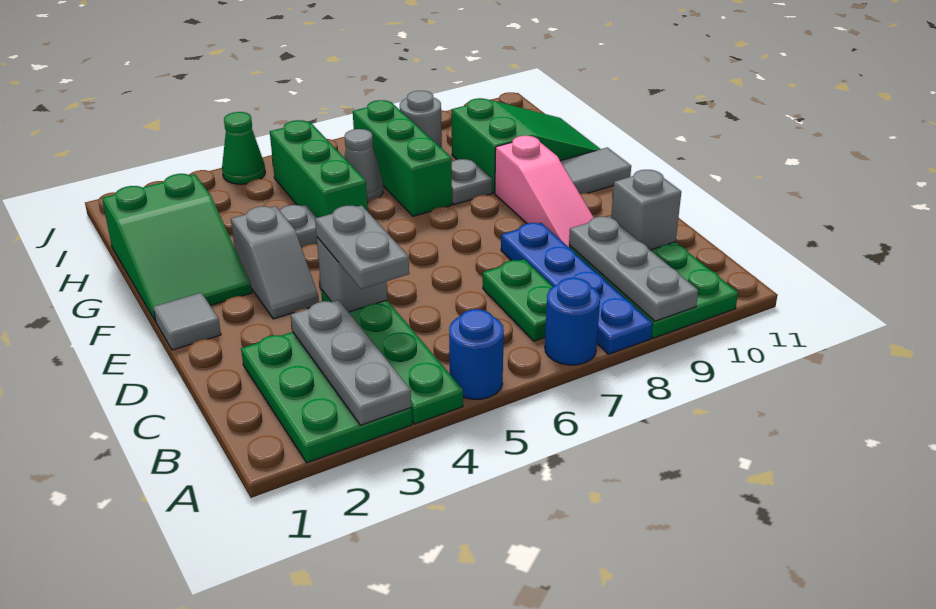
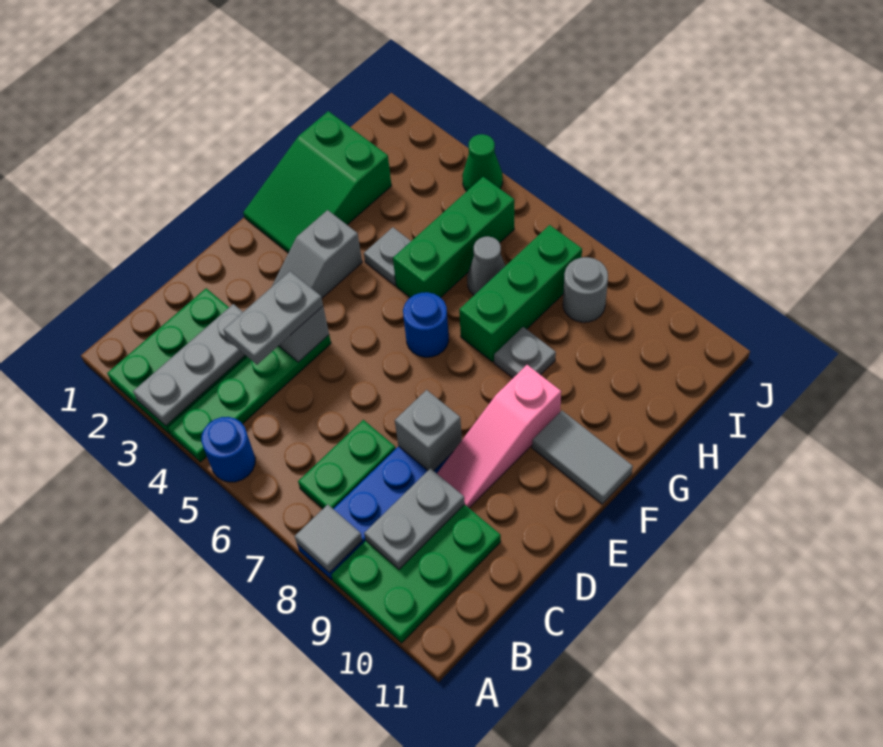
blue 1x1 round brick [545,278,600,365] -> blue 1x1 round brick moved to [403,292,449,357]
grey 1x3 plate [569,216,698,321] -> grey 1x2 plate [364,468,465,569]
grey 1x1 brick [611,170,681,250] -> grey 1x1 brick moved to [395,390,462,471]
grey 1x1 tile [153,293,221,350] -> grey 1x1 tile moved to [295,504,362,573]
green 2x3 slope [452,98,600,193] -> none

